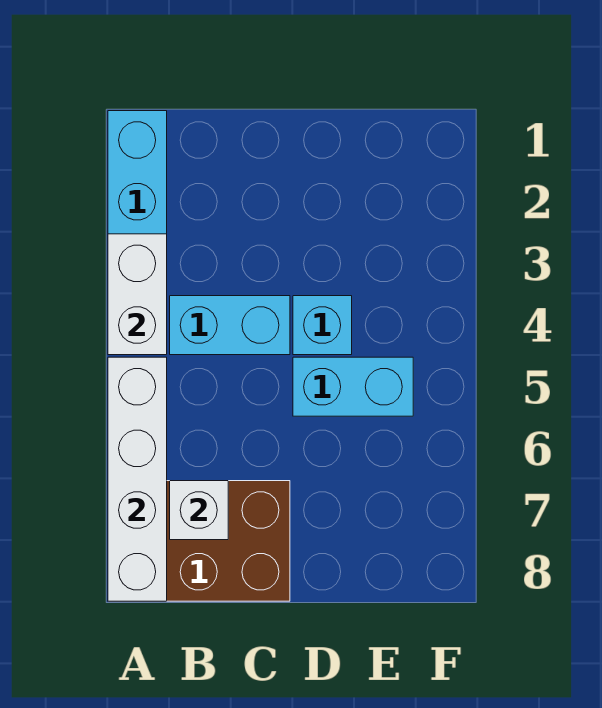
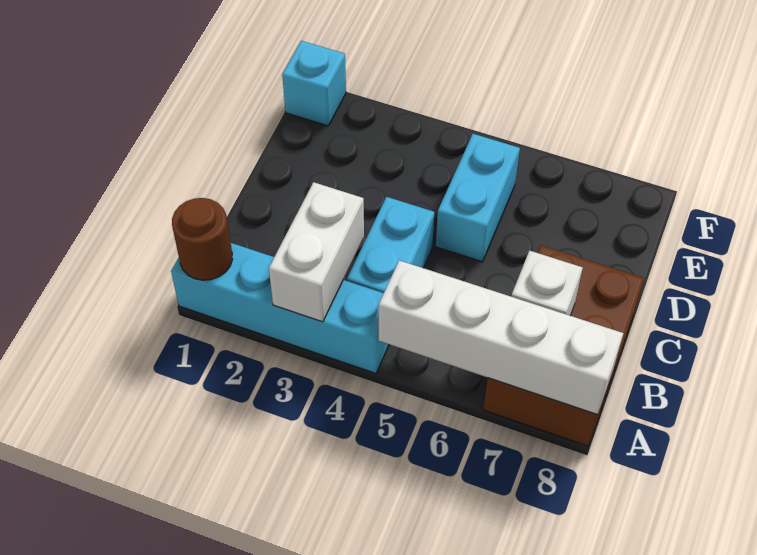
none -> brown 1x1 round brick [172,198,233,280]
white 1x2 brick [108,234,167,355] -> white 1x2 brick turned to [269,182,364,322]
cyan 1x1 brick [293,296,352,355] -> cyan 1x1 brick moved to [282,41,346,126]

